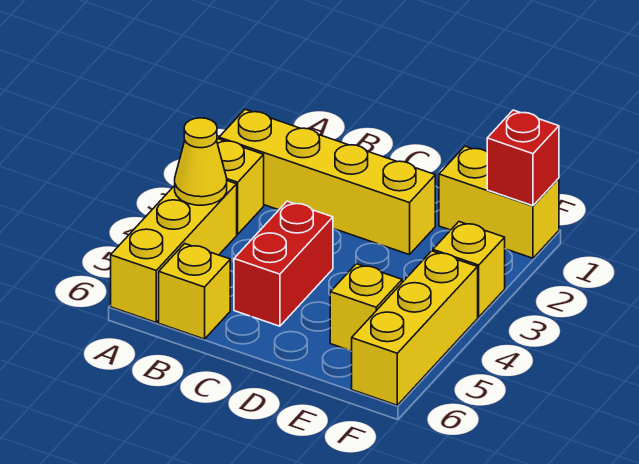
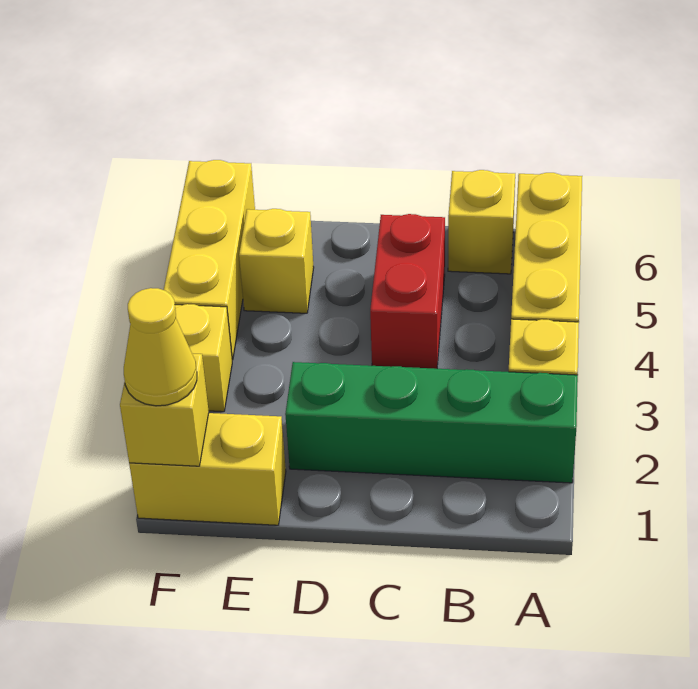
yellow 1x4 brick [219,109,435,255] -> green 1x4 brick [285,362,578,483]
yellow 1x1 cone [175,118,227,205] -> yellow 1x1 cone moved to [124,288,197,406]
red 1x1 brick [487,110,559,206] -> yellow 1x1 brick [120,353,209,466]

